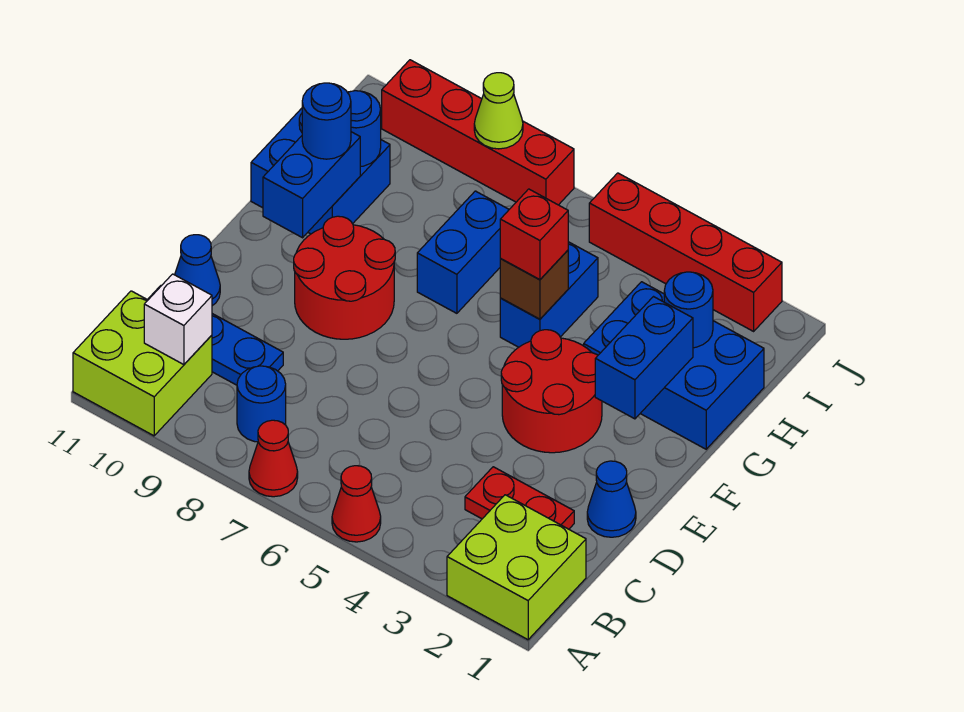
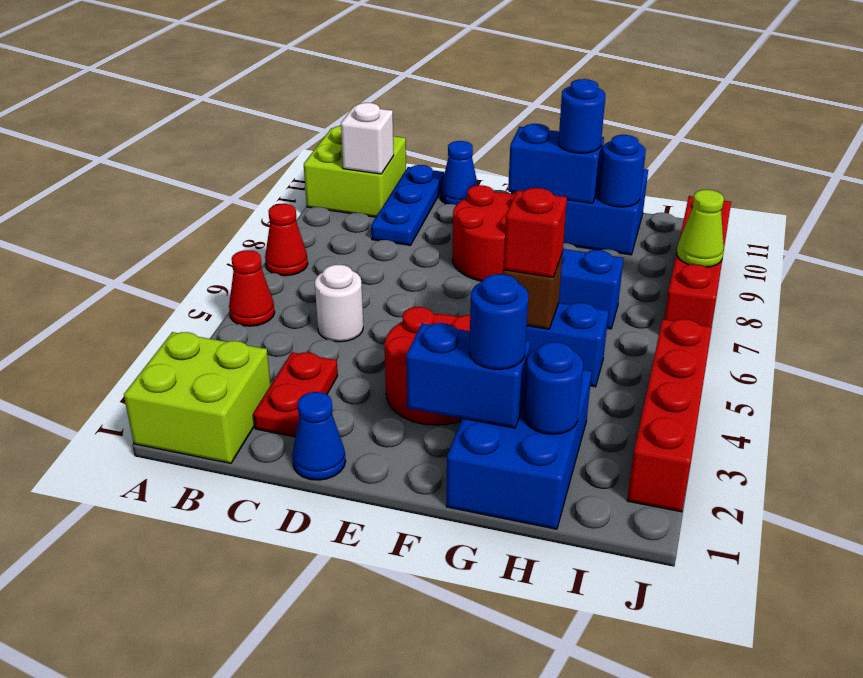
blue 1x1 round brick [237,366,286,442] -> blue 1x1 round brick moved to [469,274,529,369]
none -> white 1x1 round brick [315,265,363,342]

